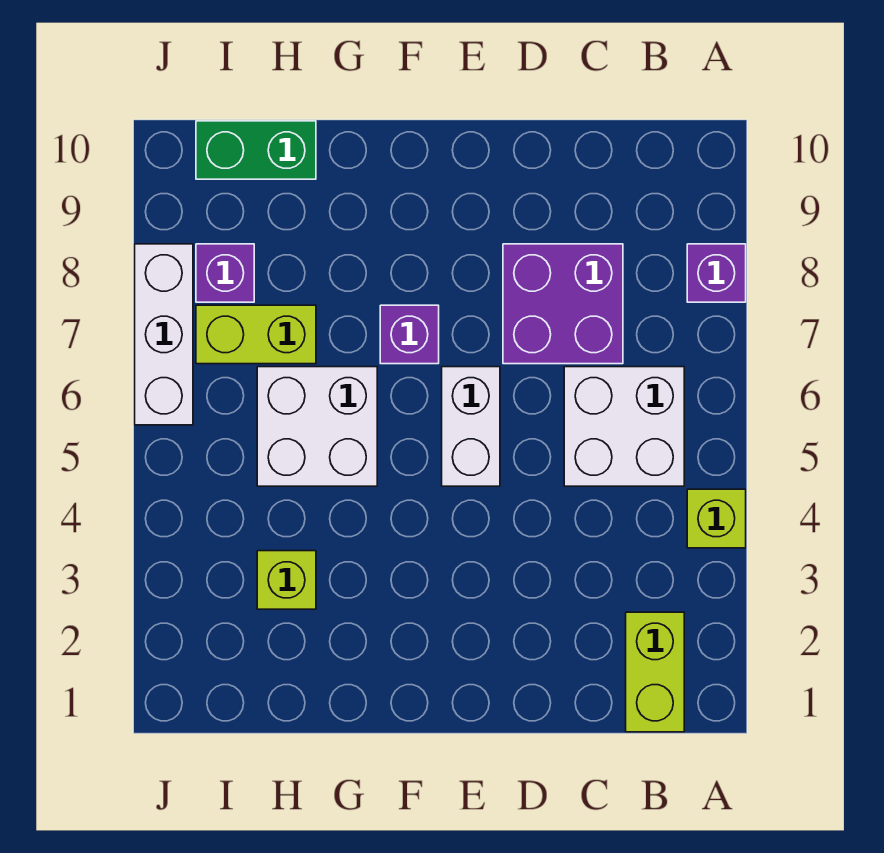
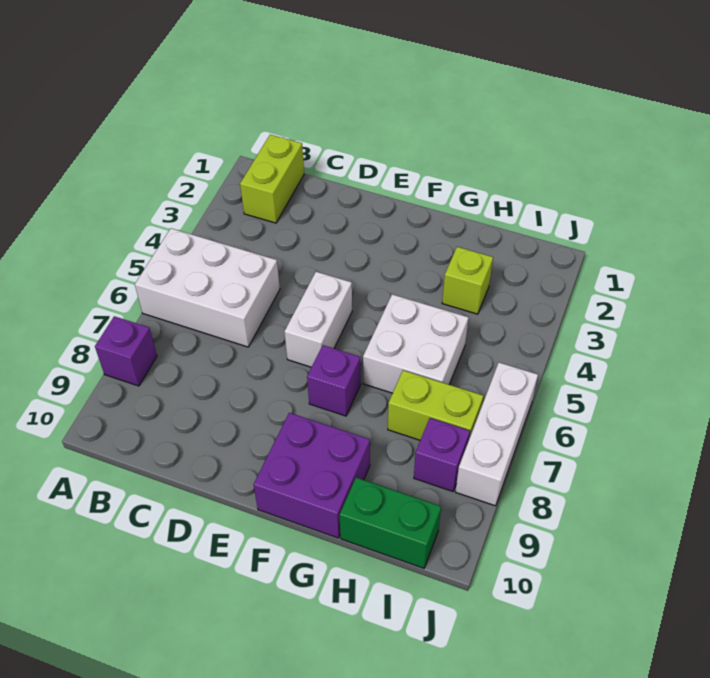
lime 1x1 brick [687,489,746,548] -> none
white 2x2 brick [564,367,684,486] -> white 2x3 brick [135,228,280,347]
purple 2x2 brick [503,244,623,364] -> purple 2x2 brick moved to [254,413,370,538]

